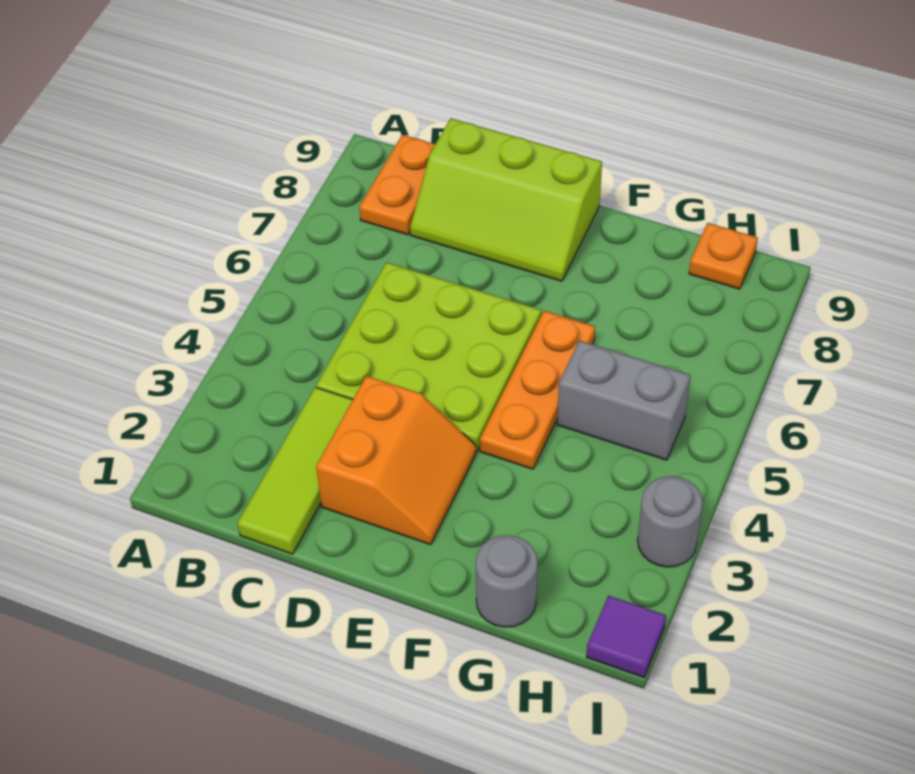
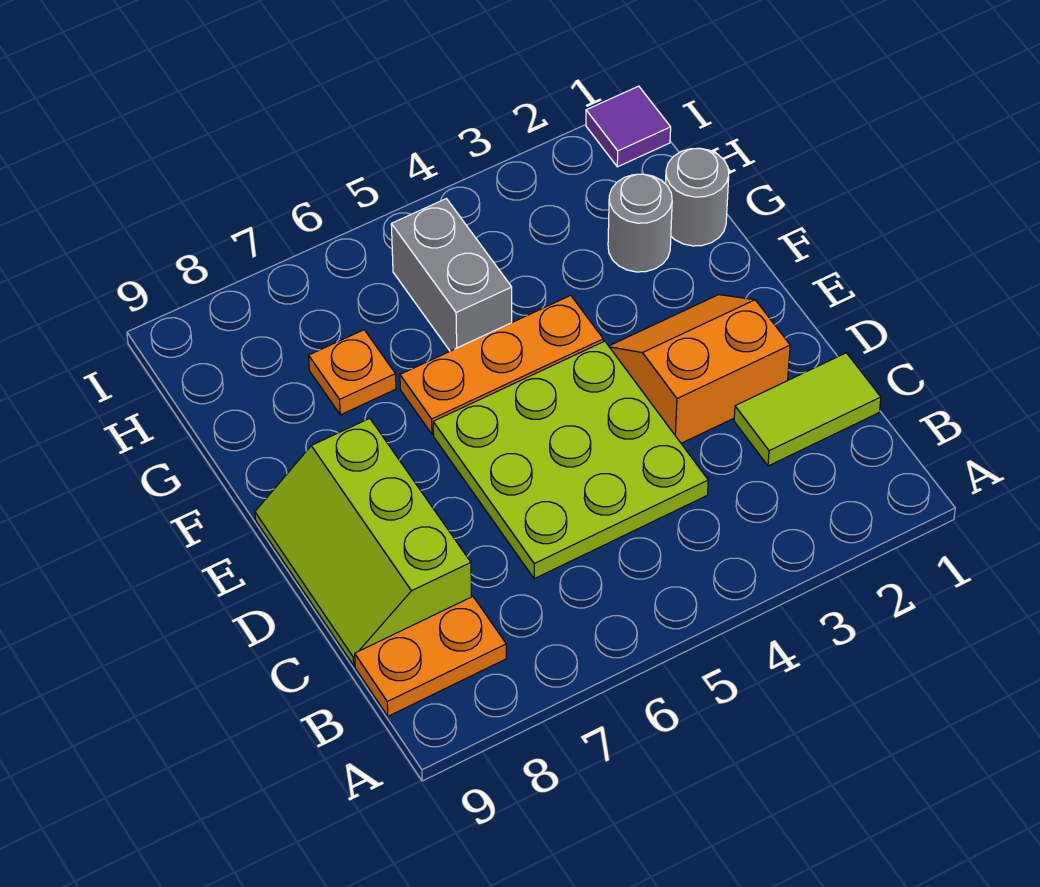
lime 1x3 tile [238,387,353,554] -> lime 1x2 tile [734,353,881,466]
lime 2x3 slope [410,118,602,281] -> lime 2x3 slope turned to [255,418,471,665]
orange 1x1 plate [689,223,758,289] -> orange 1x1 plate moved to [309,330,396,415]
grey 1x1 round brick [638,476,703,567] -> grey 1x1 round brick moved to [608,174,672,272]

